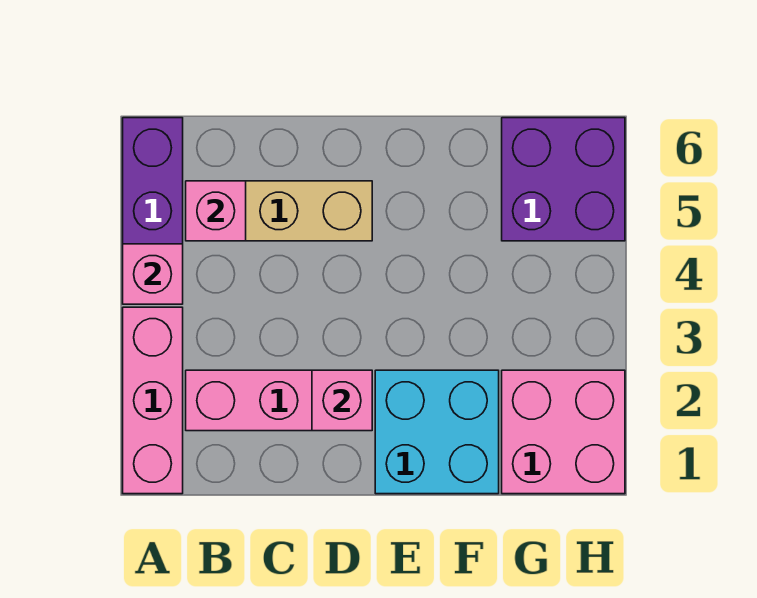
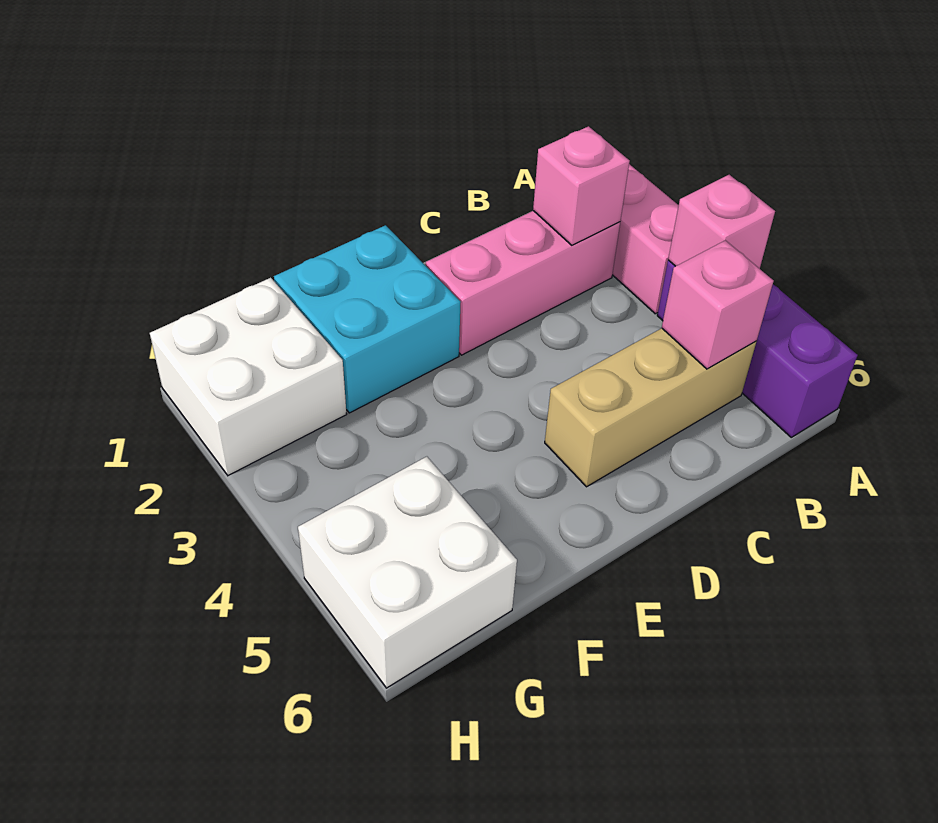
pink 1x1 brick [312,370,372,431] -> pink 1x1 brick moved to [533,126,630,245]
pink 2x2 brick [502,370,625,494] -> white 2x2 brick [150,278,347,476]
purple 2x2 brick [502,118,625,241] -> white 2x2 brick [298,457,517,688]

